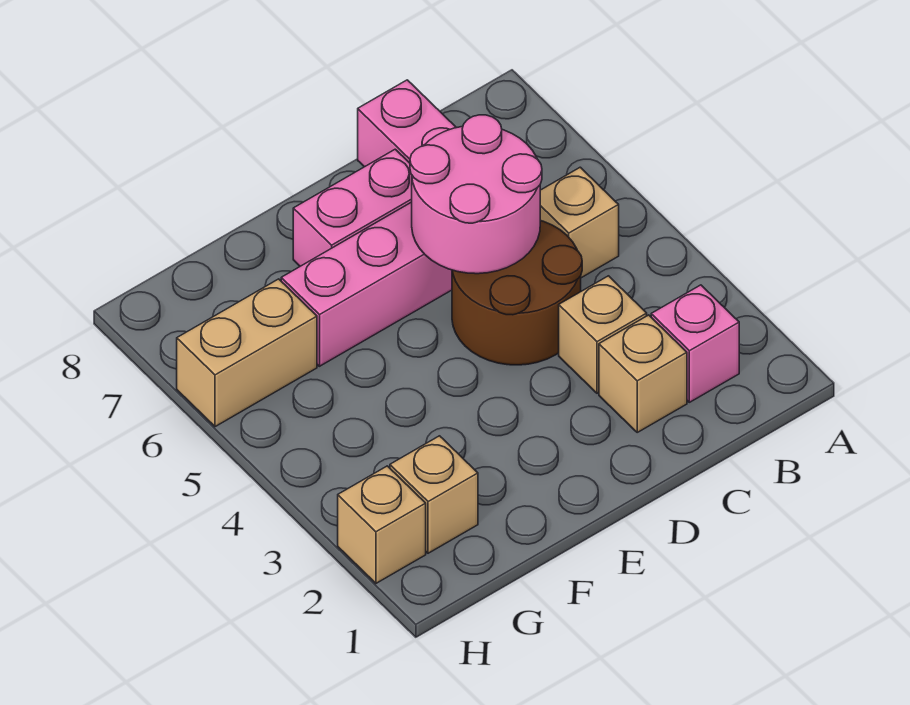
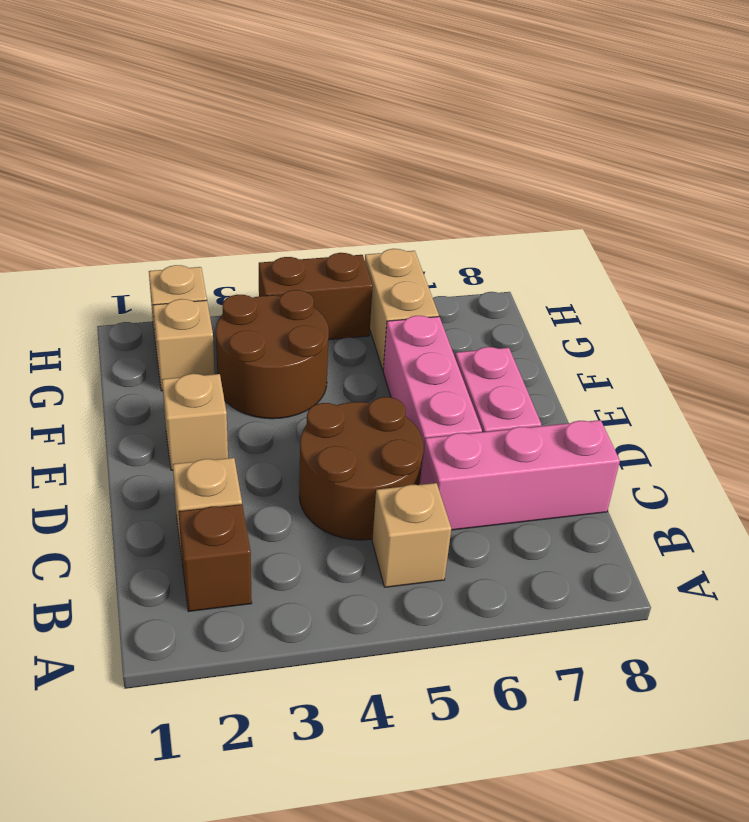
pink 1x1 brick [651,285,739,402] -> brown 1x1 brick [179,504,252,612]
tan 1x1 brick [559,276,647,393] -> tan 1x1 brick moved to [162,374,228,470]
pink 2x2 round brick [410,115,542,274] -> none
none -> brown 2x2 round brick [216,290,329,419]
none -> brown 1x2 brick [259,253,373,340]

